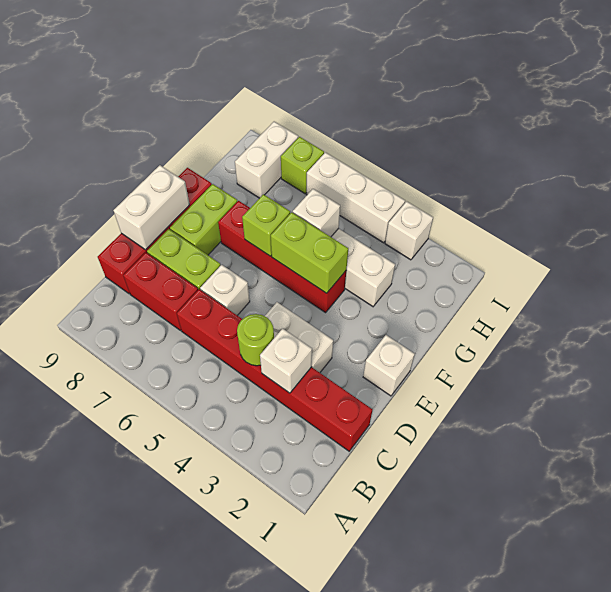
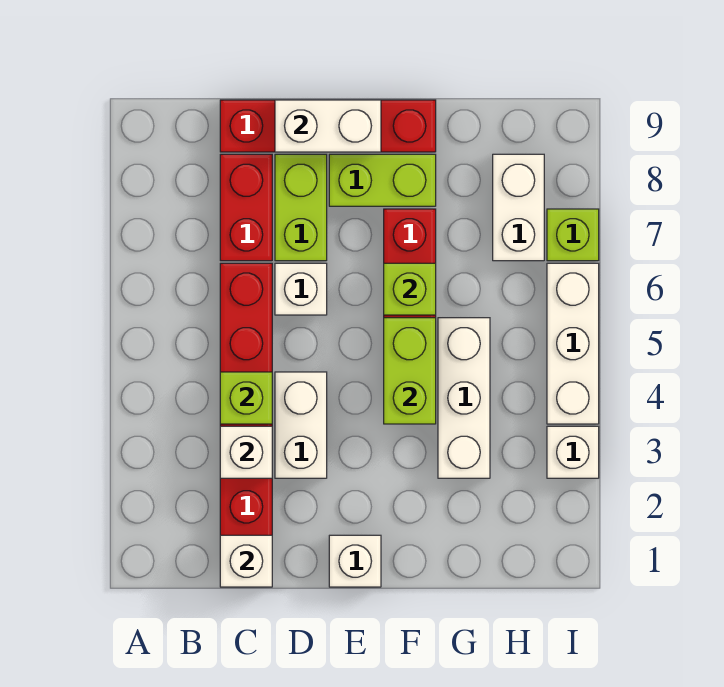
lime 1x1 round brick [237,314,274,366] -> lime 1x1 brick [220,372,272,424]
white 1x1 brick [293,189,340,237] -> white 1x1 brick moved to [220,535,272,587]
white 1x2 brick [235,121,298,198] -> white 1x2 brick turned to [493,154,544,261]

